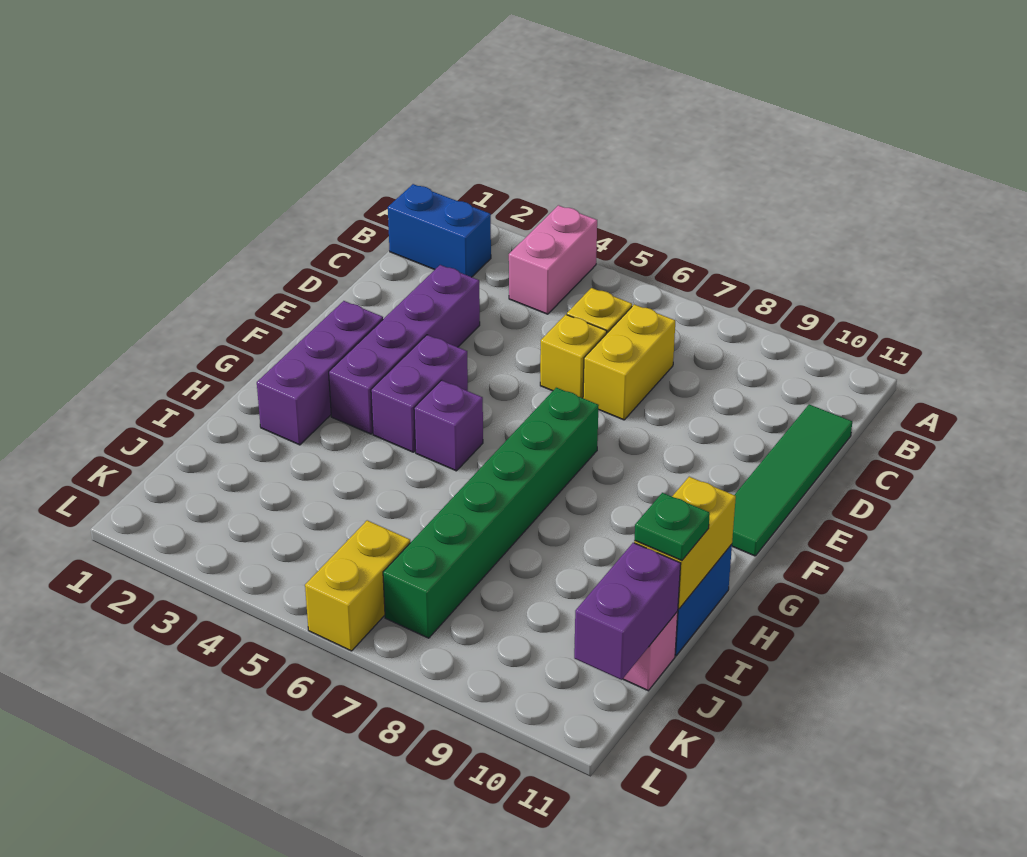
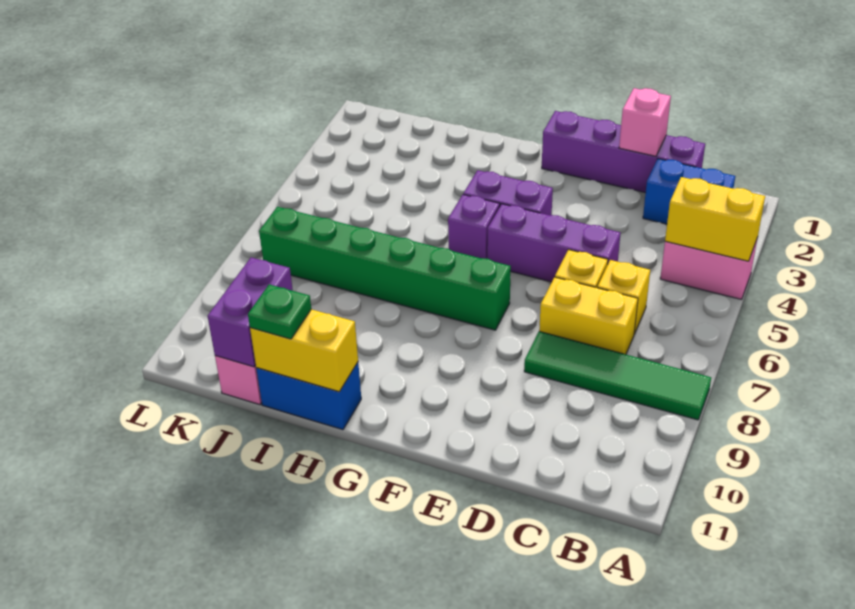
blue 1x2 brick [388,184,491,277] -> blue 1x2 brick turned to [643,159,735,224]
green 1x4 tile [732,404,852,556] -> green 1x4 tile moved to [524,331,711,420]
none -> pink 1x1 brick [619,88,671,156]
purple 1x4 brick [329,265,480,434] -> purple 1x4 brick moved to [542,111,705,193]
purple 1x3 brick [257,301,383,445] -> purple 1x3 brick moved to [487,204,621,282]
purple 1x2 brick [574,543,681,680] -> purple 1x2 brick turned to [208,258,293,367]
yellow 1x2 brick [305,520,410,651] -> yellow 1x2 brick moved to [665,177,765,261]

